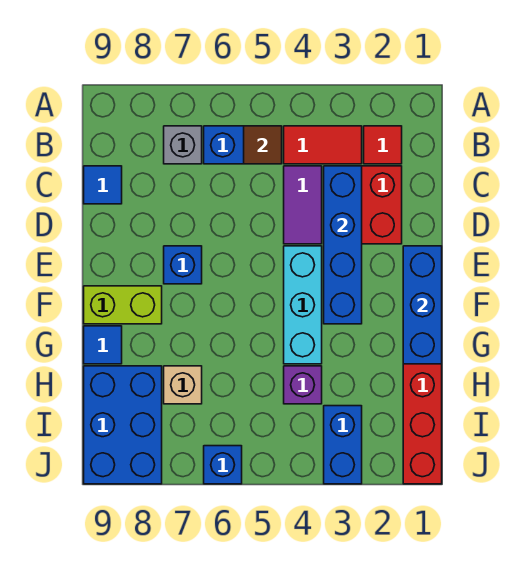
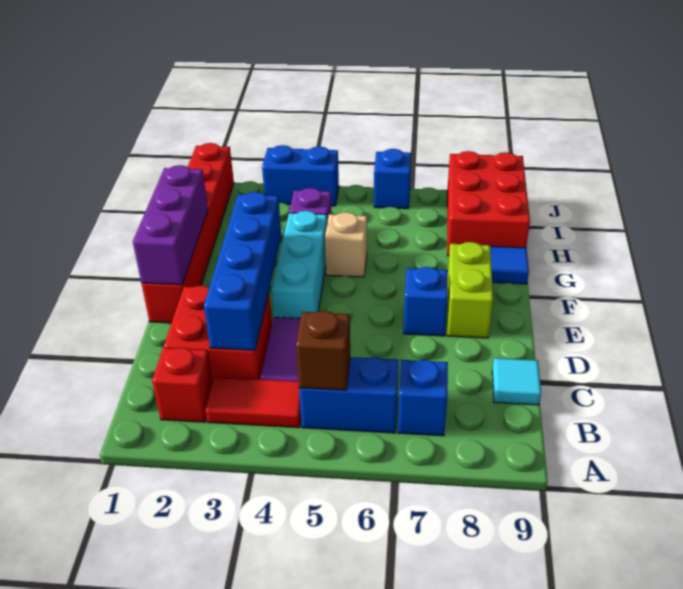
red 1x1 tile [364,126,402,164] -> red 1x1 brick [152,348,213,422]
brown 1x1 tile [244,126,282,164] -> brown 1x1 brick [296,311,350,390]
grey 1x1 brick [164,126,202,164] -> blue 1x1 brick [398,360,448,436]
blue 1x1 tile [84,166,122,204] -> cyan 1x1 tile [492,358,541,405]
blue 1x3 brick [403,246,442,364] -> purple 1x3 brick [133,165,208,285]
lime 1x2 brick [84,286,162,324] -> lime 1x2 brick turned to [447,242,493,338]
tan 1x1 brick [164,366,202,404] -> tan 1x1 brick moved to [325,212,367,277]
blue 2x3 brick [84,366,162,484] -> red 2x3 brick [447,151,530,256]
blue 1x2 brick [324,406,362,484] -> blue 1x2 brick turned to [262,145,339,206]

